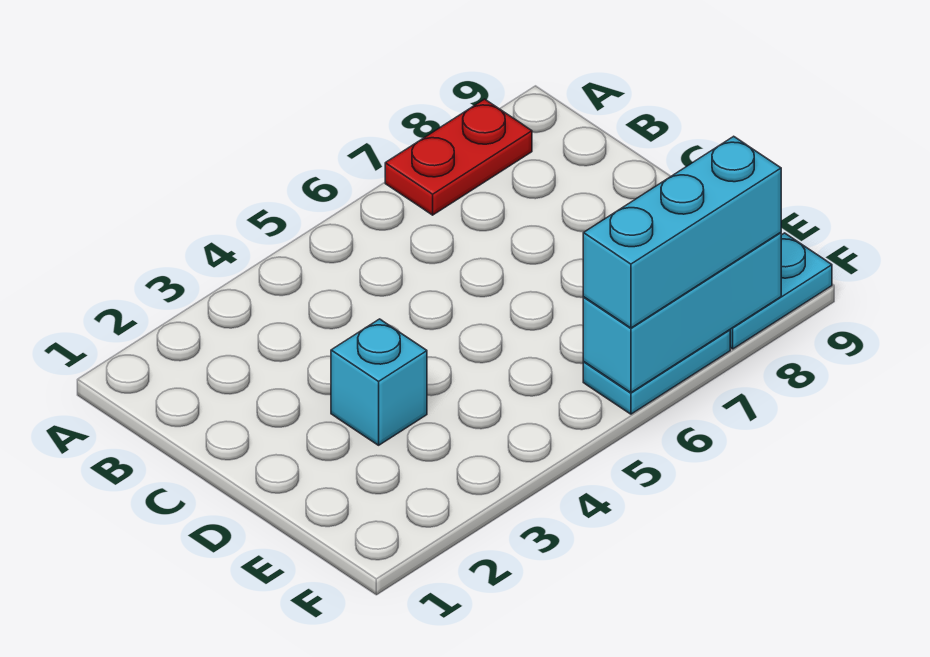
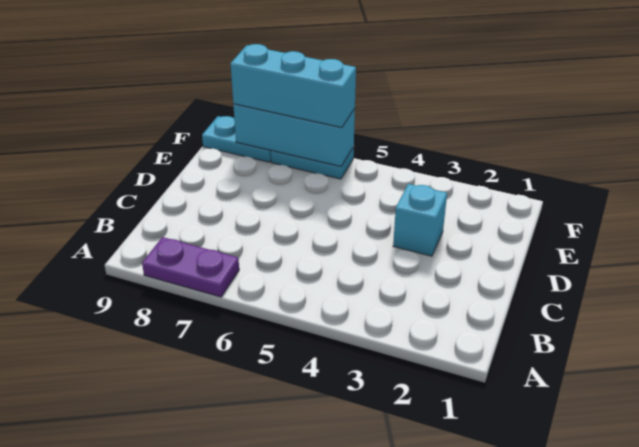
red 1x2 plate [385,99,532,215] -> purple 1x2 plate [142,237,239,297]

